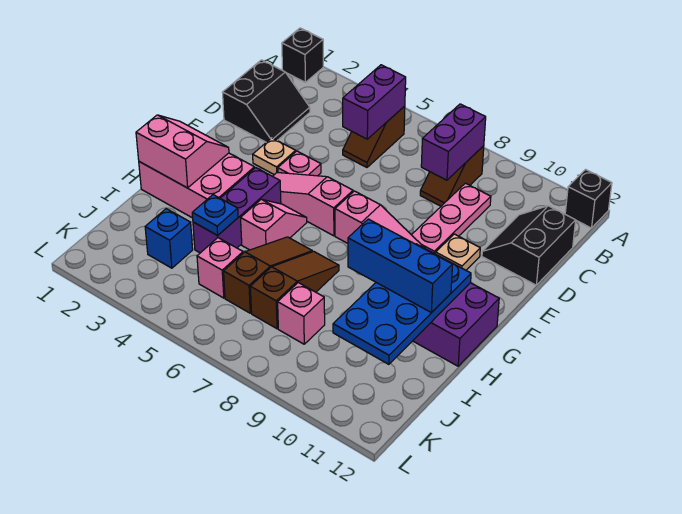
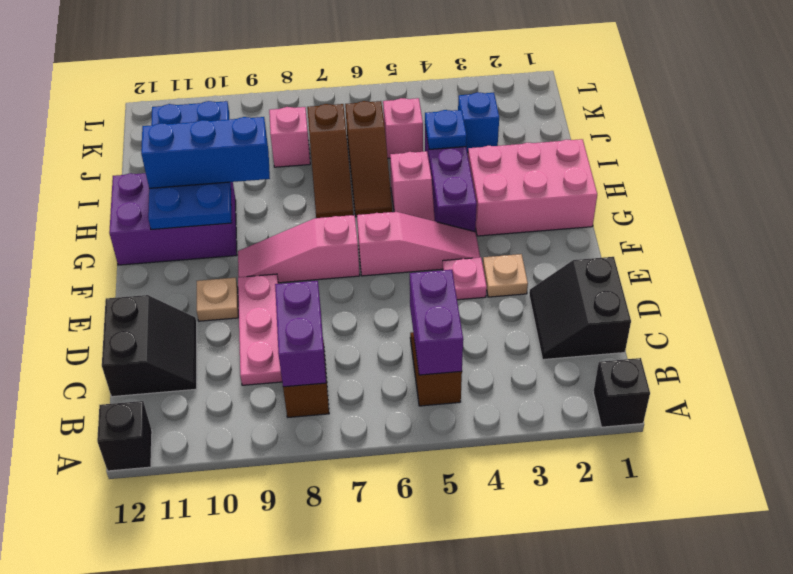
pink 2x2 slope [136,115,229,188] -> none

